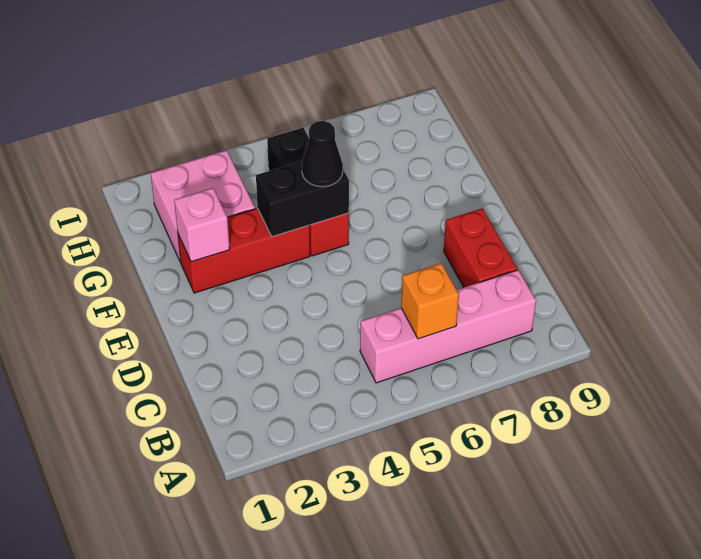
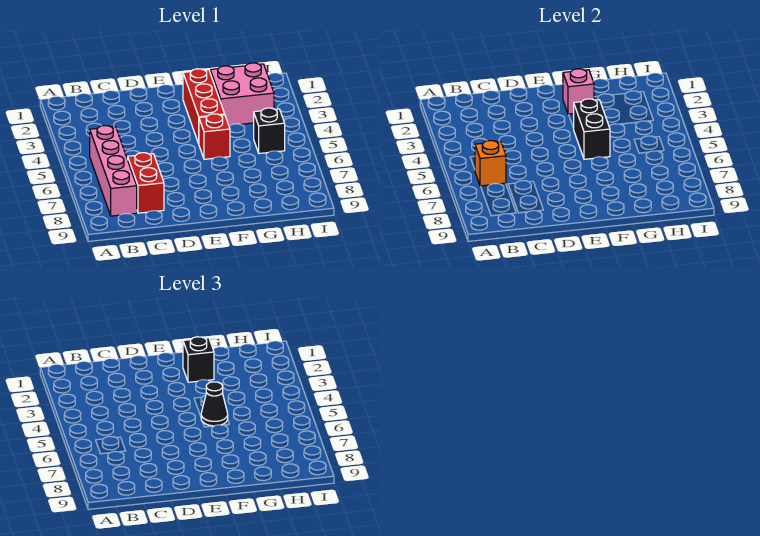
red 1x2 brick [444,209,517,287] -> red 1x2 brick turned to [128,153,164,213]
none -> black 1x1 brick [183,337,214,382]

